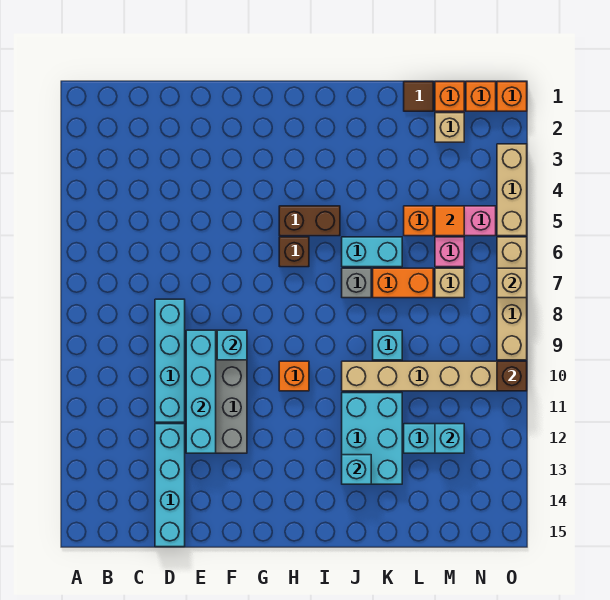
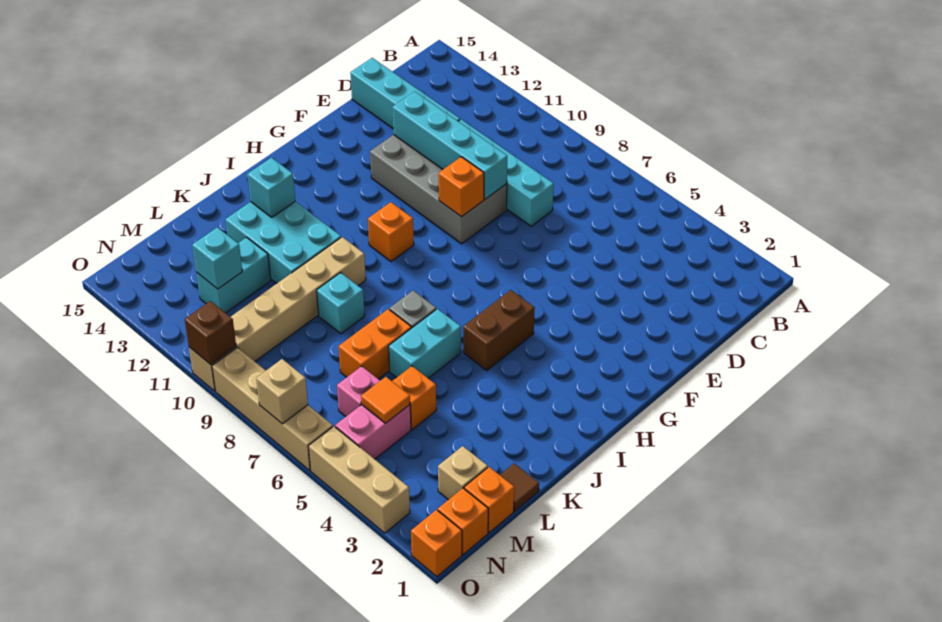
cyan 1x1 brick [217,330,247,360] -> orange 1x1 brick [439,157,484,217]
brown 1x1 brick [279,237,309,267] -> none
tan 1x1 brick [435,268,464,298] -> none

